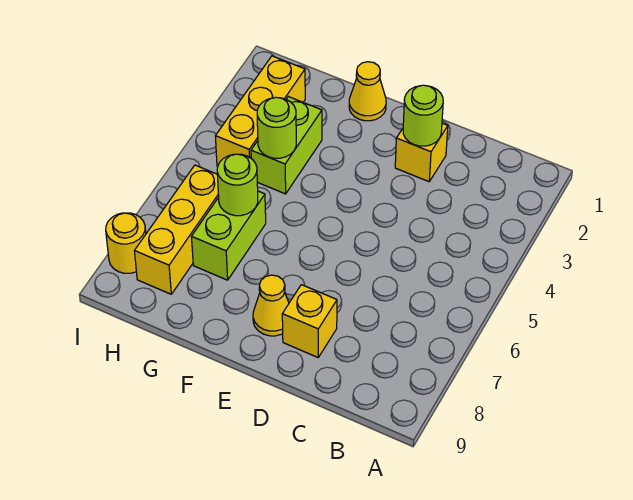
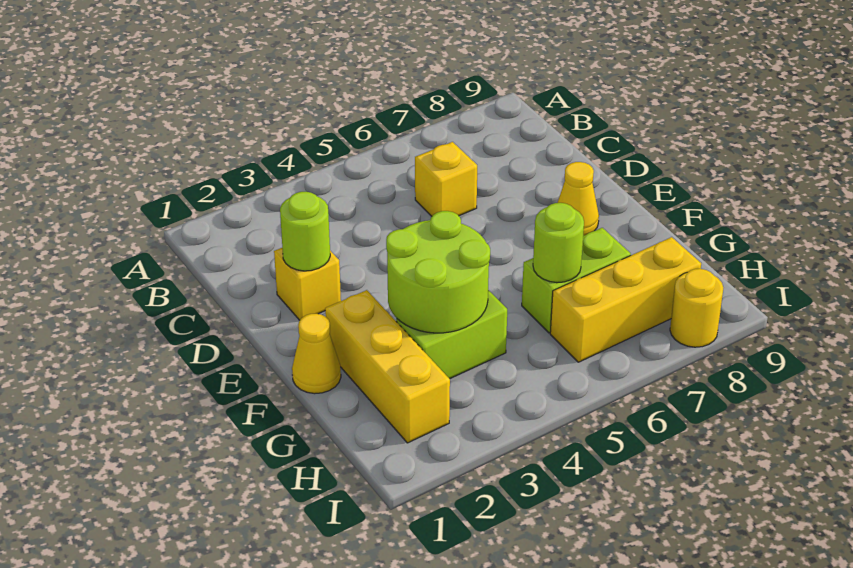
yellow 1x1 brick [282,285,337,357] -> yellow 1x1 brick moved to [415,142,477,216]
lime 1x1 round brick [257,97,296,158] -> lime 2x2 round brick [386,211,490,333]
yellow 1x3 brick [215,56,305,166] -> yellow 1x3 brick turned to [325,290,450,443]

